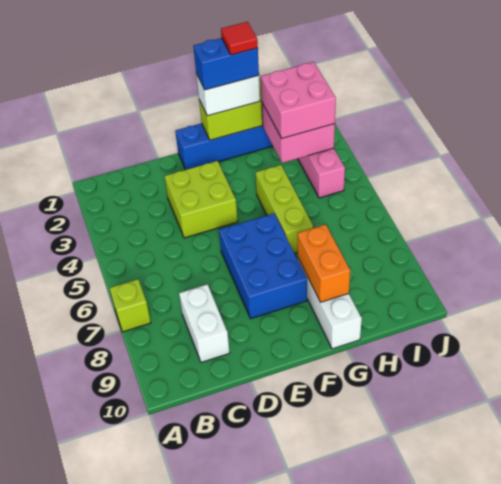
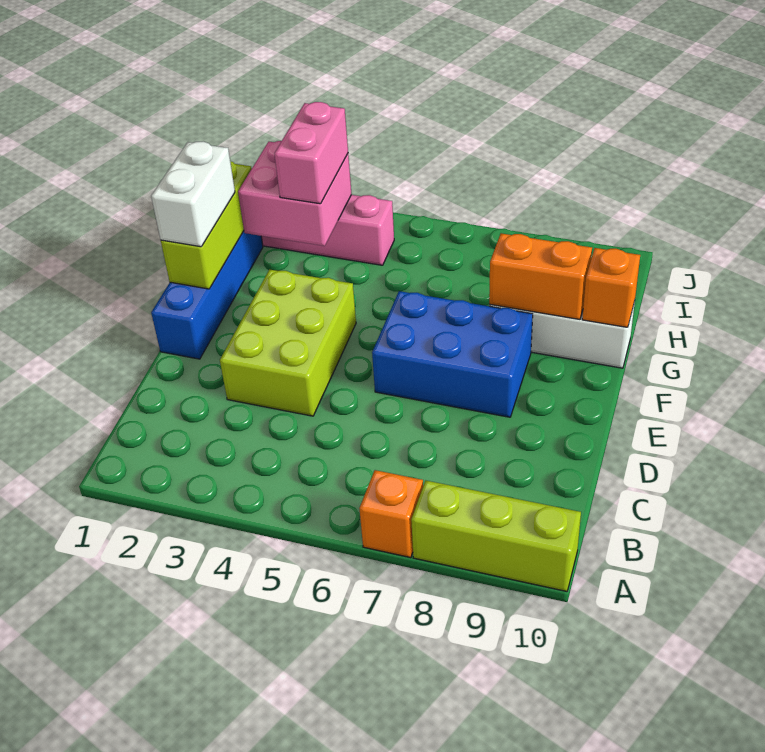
lime 1x1 brick [110,279,151,332] -> orange 1x1 brick [359,470,423,558]
white 1x2 brick [179,284,230,362] -> none
lime 2x2 brick [165,161,238,238] -> lime 2x3 brick [220,270,356,416]
blue 1x2 brick [193,38,259,90] -> none
red 1x1 tile [221,22,258,55] -> none
lime 1x3 brick [256,165,313,253] -> lime 1x3 brick moved to [411,481,581,591]
none -> orange 1x1 brick [582,248,640,327]
pink 2x2 brick [261,62,336,138] -> pink 1x2 brick [274,102,348,204]

